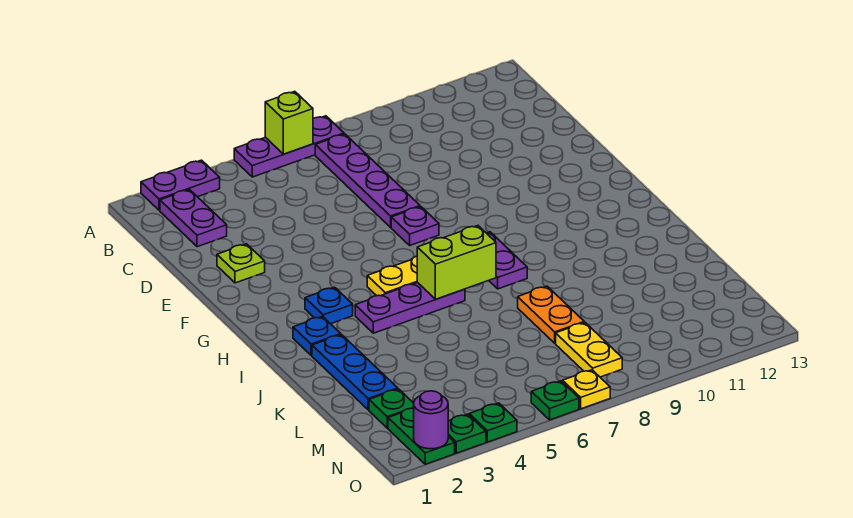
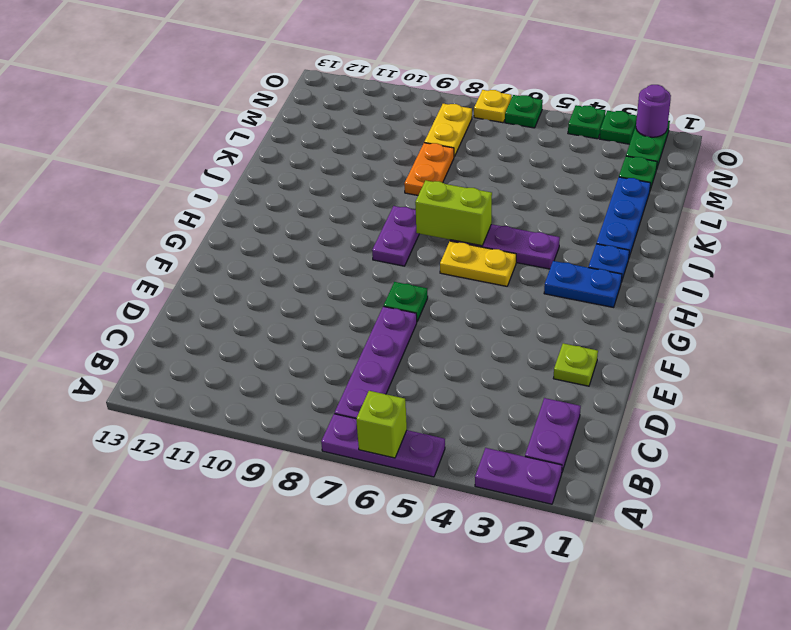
purple 1x1 plate [391,207,439,245] -> green 1x1 plate [384,282,428,321]
blue 1x1 plate [305,287,353,324] -> blue 1x2 plate [544,261,622,307]

